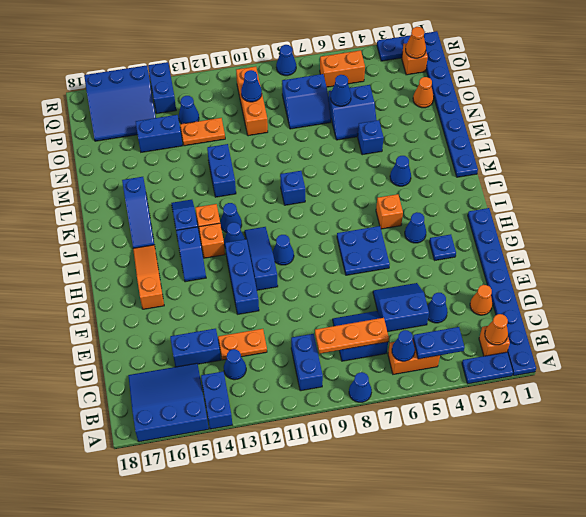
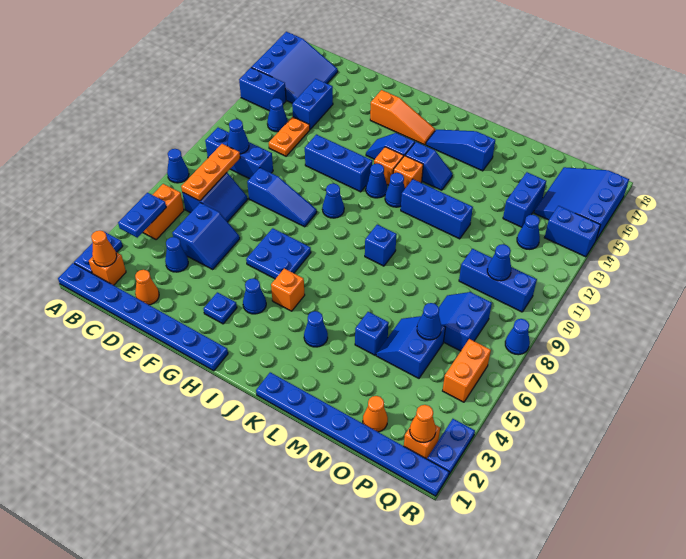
blue 1x1 cone [392,330,415,361] -> blue 1x1 cone moved to [227,119,249,154]
blue 1x2 brick [291,334,323,391] -> blue 1x3 brick [205,128,273,179]
blue 1x3 slope [245,227,278,290] -> blue 1x3 slope moved to [247,168,317,227]
blue 1x2 brick [207,144,236,197] -> blue 1x3 brick [401,179,473,239]
orange 1x3 brick [236,66,268,136] -> blue 1x3 brick [459,249,537,312]
orange 1x2 plate [180,118,225,146] -> none

